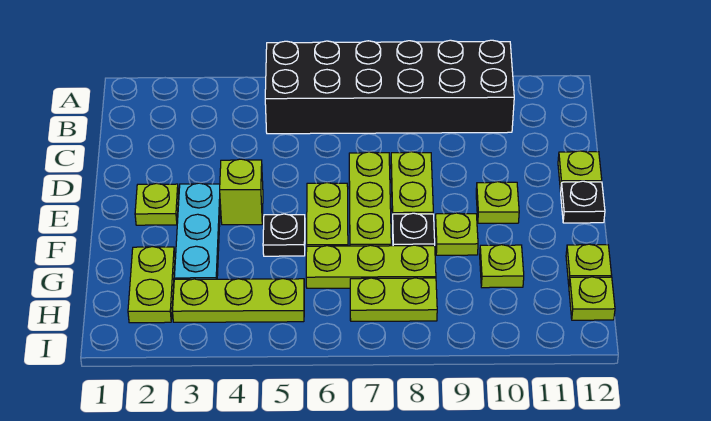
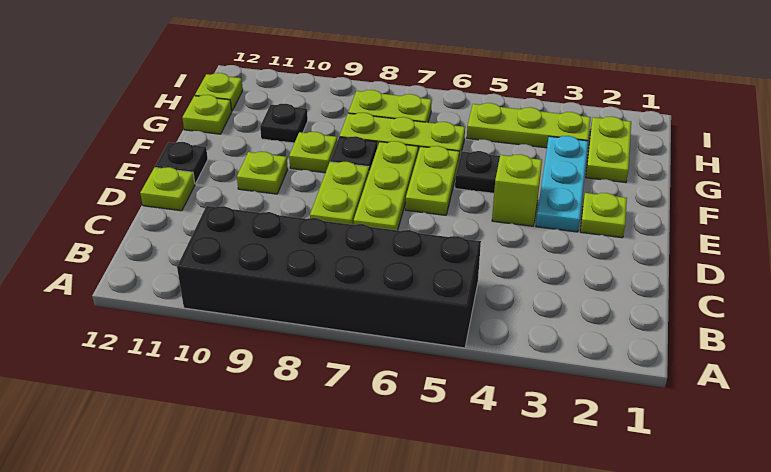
lime 1x1 plate [480,245,524,288] -> black 1x1 plate [260,104,308,143]

